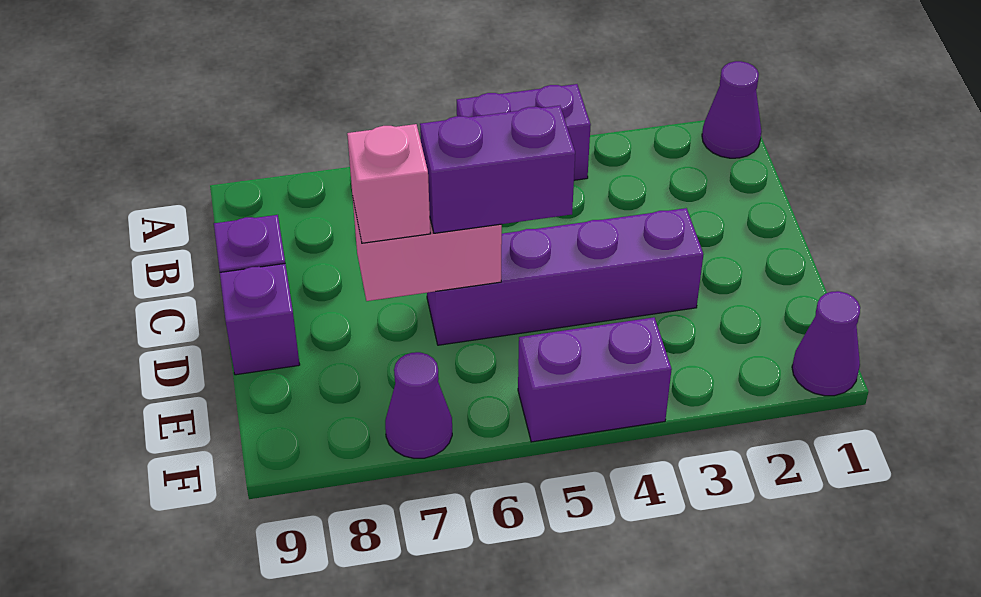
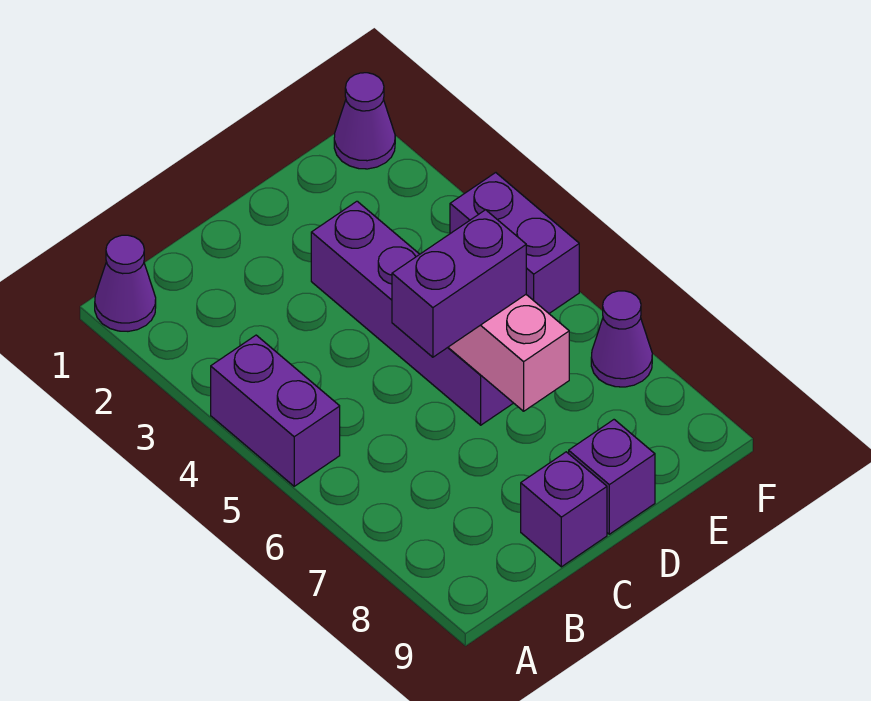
purple 1x2 brick [420,106,575,233] -> purple 1x2 brick turned to [392,210,526,357]
pink 1x1 brick [347,124,430,243] -> none

